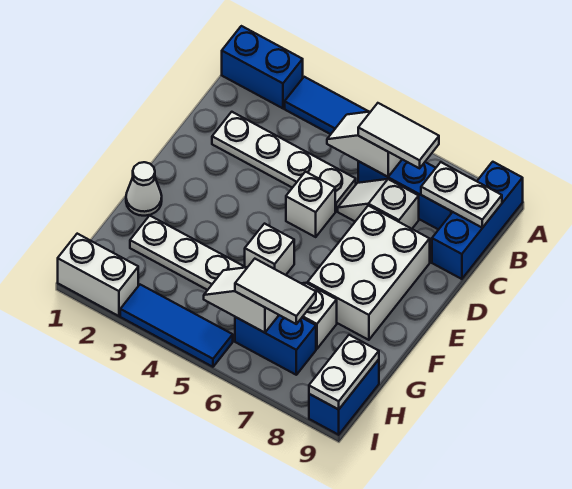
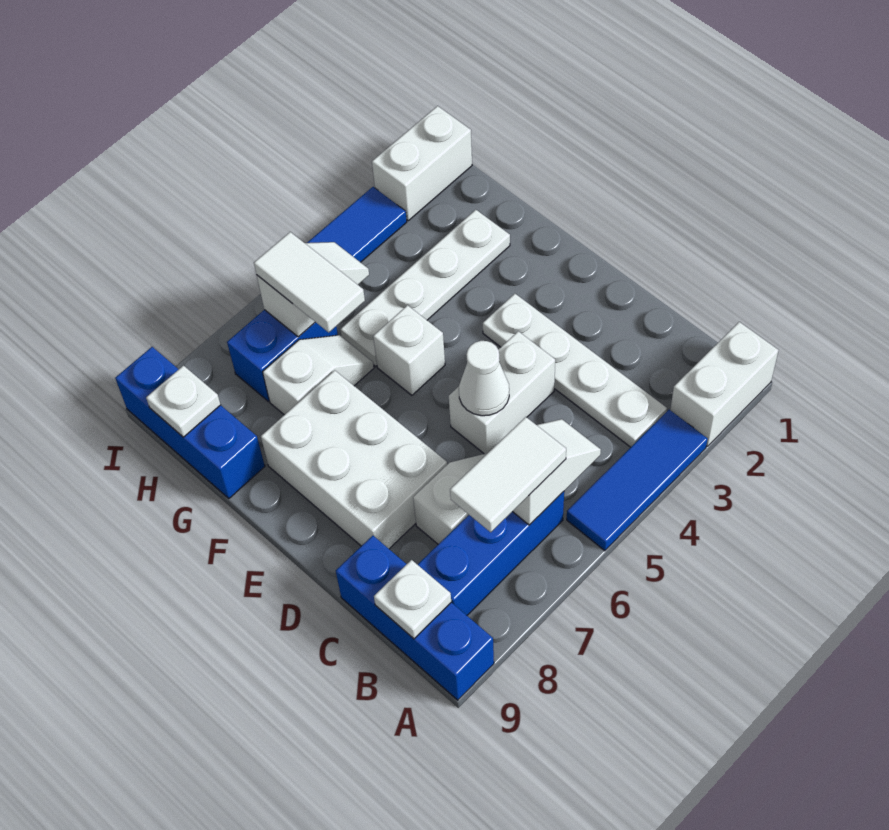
blue 1x2 brick [222,26,303,108] -> white 1x2 brick [670,322,779,447]
white 1x2 plate [421,162,502,228] -> white 1x1 plate [374,560,451,639]
white 1x4 plate [212,112,356,211] -> white 1x4 plate turned to [483,294,667,447]
white 1x1 brick [286,172,335,237] -> white 1x2 brick [449,331,555,454]
white 1x1 cone [126,162,162,216] -> white 1x1 cone moved to [459,341,509,416]
white 1x2 tile [235,259,316,324] -> white 1x2 tile turned to [254,232,365,332]
blue 1x2 brick [309,359,379,435] -> blue 1x3 brick [115,347,265,498]
white 1x2 plate [309,335,379,409] -> white 1x1 plate [146,365,221,437]

